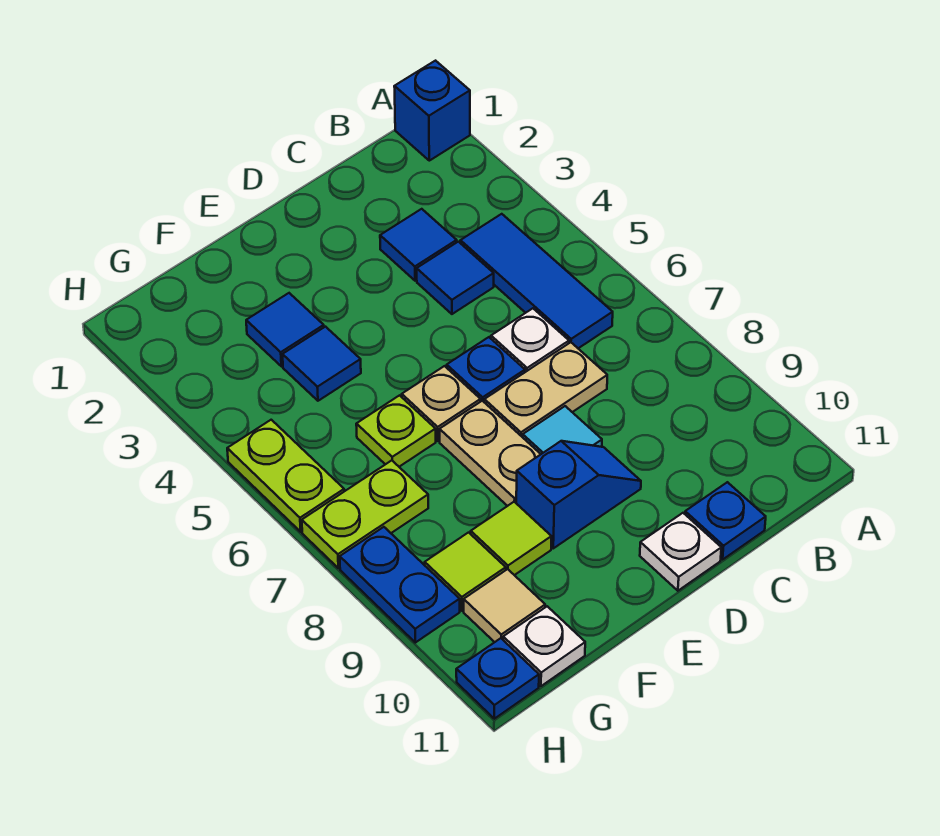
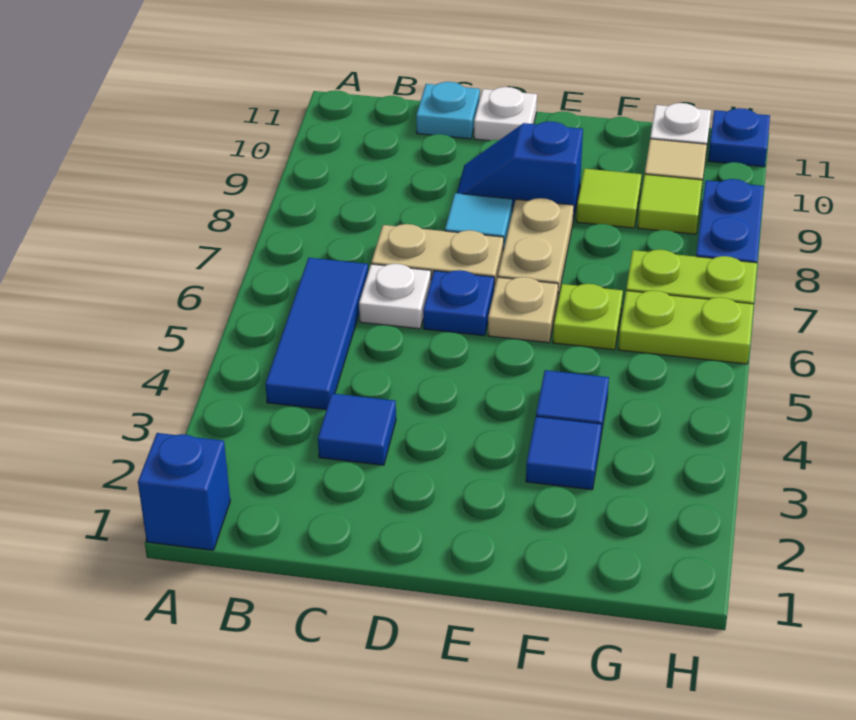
blue 1x1 tile [417,242,494,314] -> none
blue 1x1 plate [685,482,766,559] -> cyan 1x1 plate [416,82,480,139]
lime 1x2 plate [227,420,344,532] -> lime 1x2 plate turned to [618,290,754,364]

